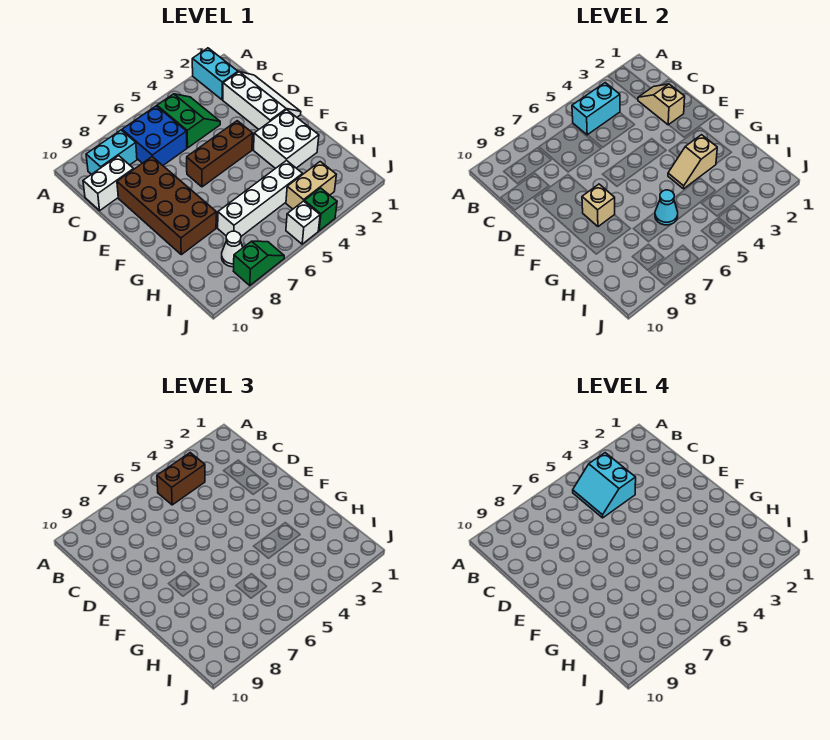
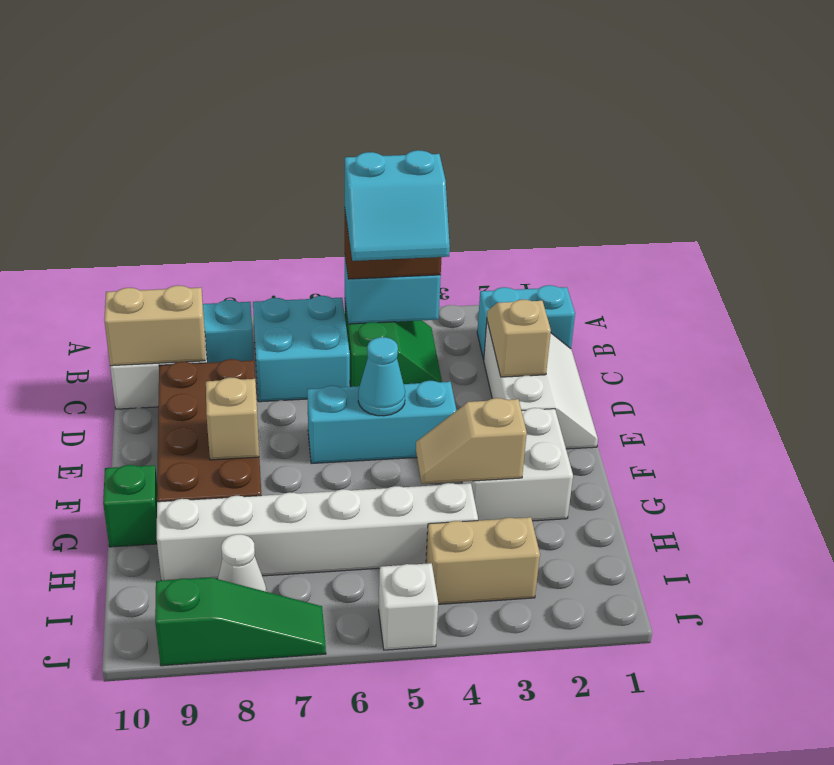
cyan 1x2 brick [192,48,238,100] -> cyan 1x2 brick turned to [477,285,575,360]
cyan 2x2 slope [573,453,636,518] -> cyan 2x2 slope turned to [345,150,450,261]
blue 2x2 brick [122,106,187,165] -> cyan 2x2 brick [253,296,350,402]
none -> tan 1x2 brick [104,285,205,366]
brown 1x3 brick [187,121,253,187] -> cyan 1x3 brick [307,381,457,464]
white 1x4 brick [218,160,303,236] -> white 1x6 brick [157,483,478,581]
cyan 1x1 cone [655,190,678,225] -> cyan 1x1 cone moved to [358,337,405,416]
green 1x1 brick [304,188,337,231] -> green 1x1 brick moved to [103,465,157,547]
green 1x2 slope [234,241,284,285] -> green 1x3 slope [155,577,326,666]

